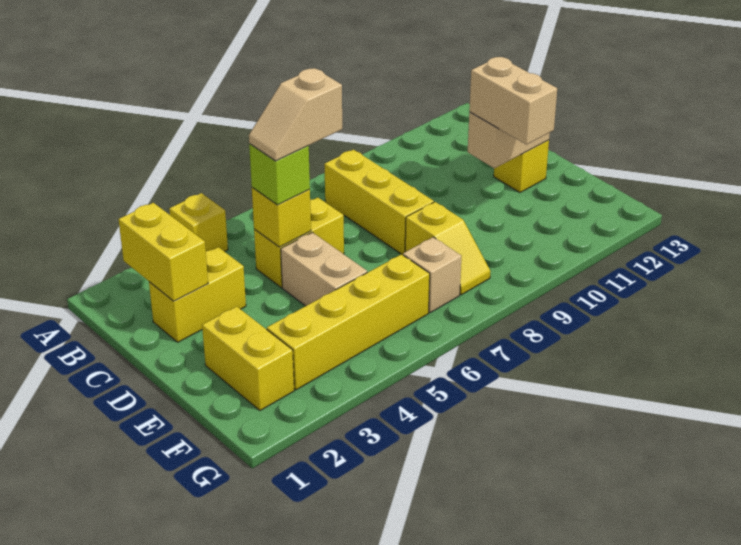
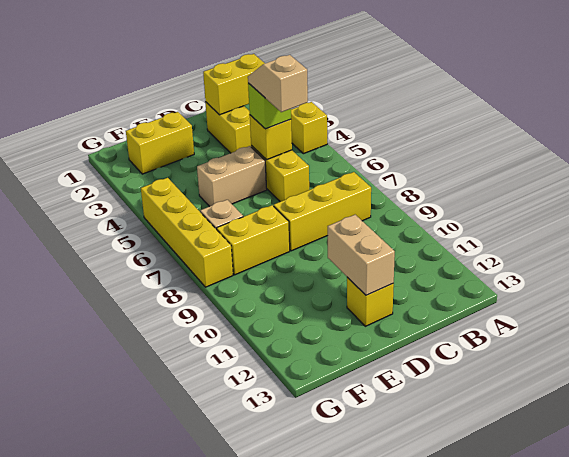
tan 1x2 brick [469,57,557,145] -> none
yellow 1x2 slope [405,202,491,295] -> yellow 1x2 brick [217,205,290,275]
yellow 1x4 brick [267,254,430,390] -> yellow 1x4 brick moved to [141,178,233,287]

